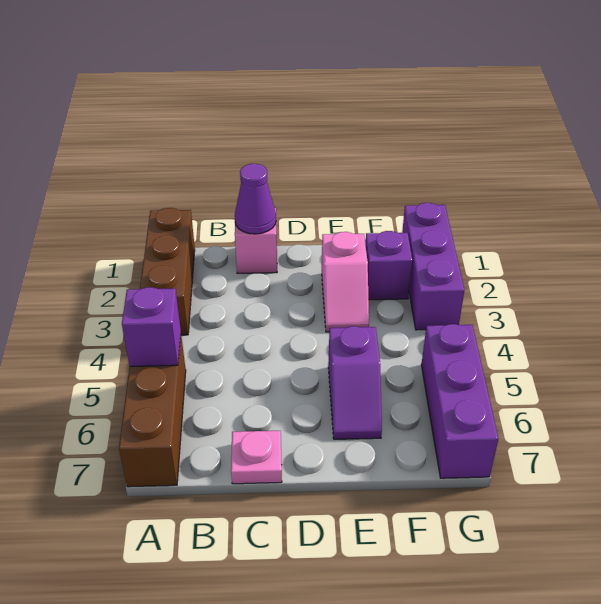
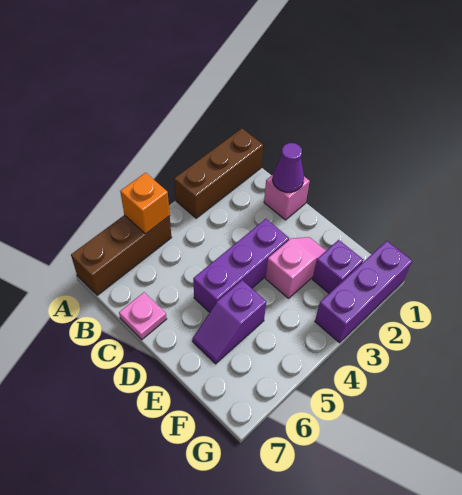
purple 1x1 brick [122,287,181,366] -> orange 1x1 brick [120,173,170,234]
pink 1x2 slope [322,232,369,332] -> pink 1x2 slope turned to [266,237,326,298]
purple 1x3 brick [421,324,499,478] -> purple 1x3 brick moved to [193,219,289,312]

